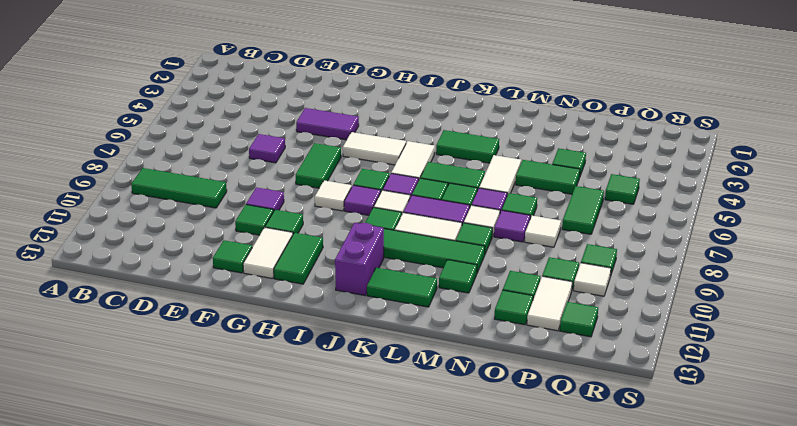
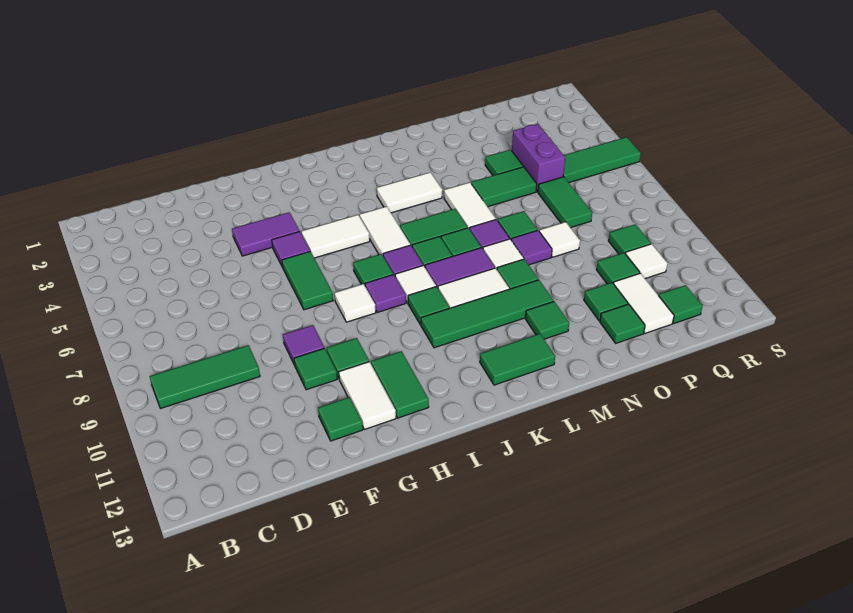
purple 1x1 tile [249,134,285,163] -> purple 1x1 tile moved to [272,232,310,267]
purple 1x2 brick [335,223,384,295] -> purple 1x2 brick moved to [512,124,565,192]
green 1x2 tile [436,130,499,163] -> white 1x2 tile [377,172,442,213]
green 1x1 tile [605,174,640,204] -> green 1x3 tile [563,137,641,183]

